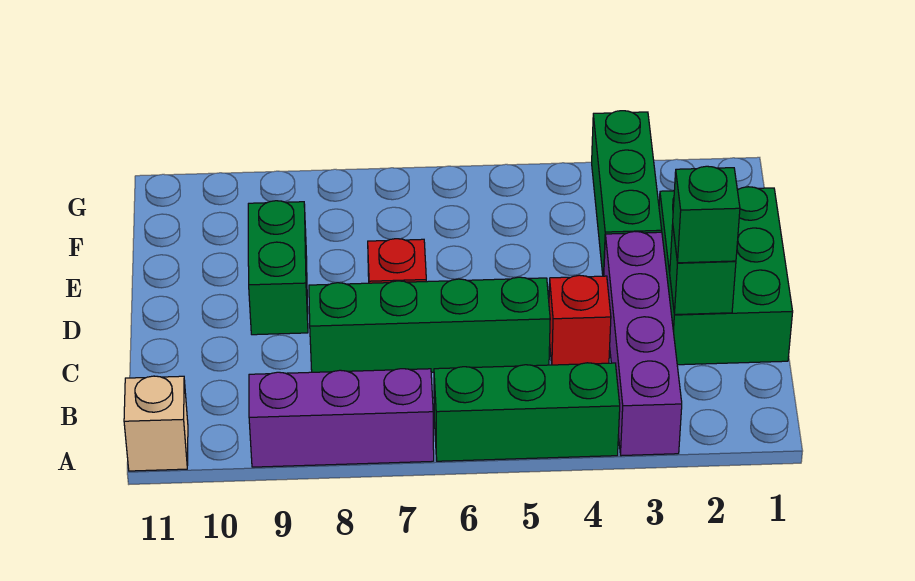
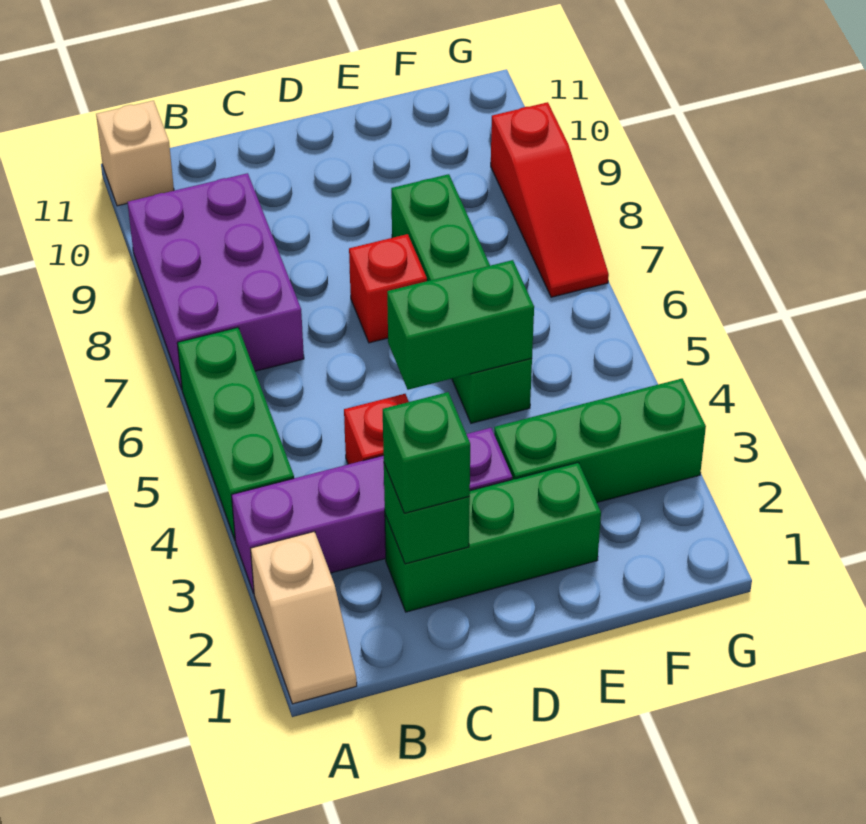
none -> tan 1x2 slope [250,531,357,704]
purple 1x3 brick [249,369,434,467] -> purple 2x3 brick [127,173,304,389]
green 2x3 brick [659,187,793,365] -> green 1x3 brick [385,462,601,612]
green 1x4 brick [309,277,550,372] -> green 1x4 brick moved to [391,174,532,423]
green 1x2 brick [248,201,308,335] -> green 1x2 brick moved to [387,260,534,390]
none -> red 1x3 slope [491,102,609,297]

